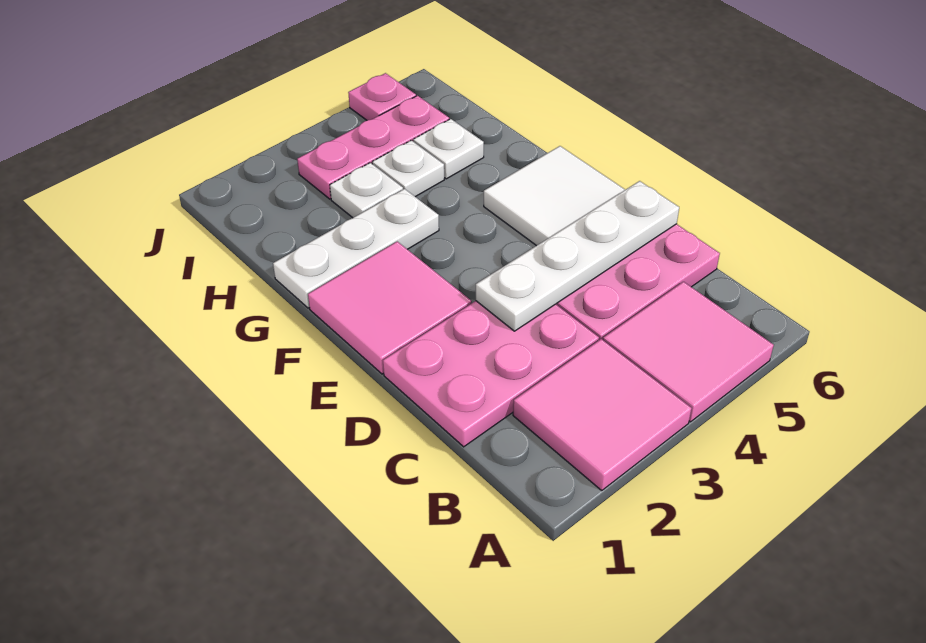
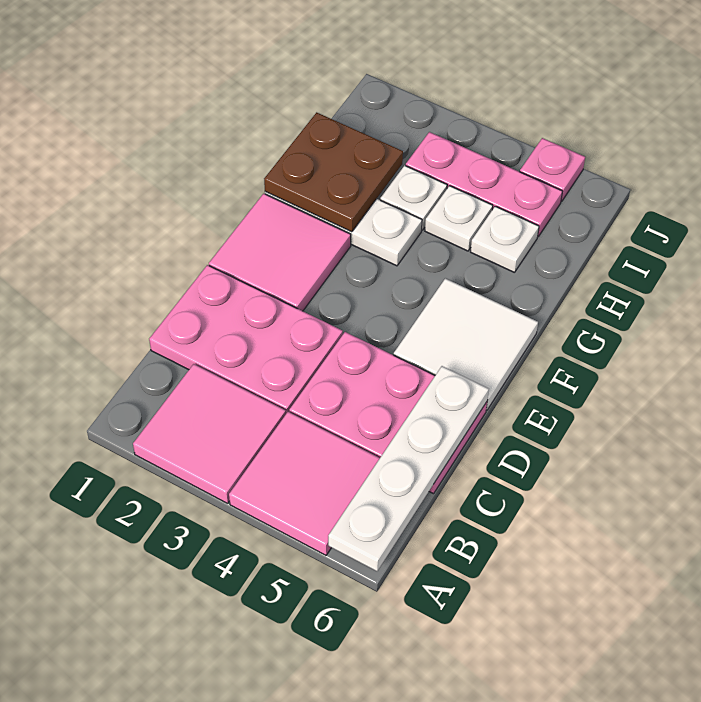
white 1x4 plate [476,181,679,331] -> white 1x4 plate turned to [328,366,489,571]
none -> brown 2x2 plate [264,112,403,232]

